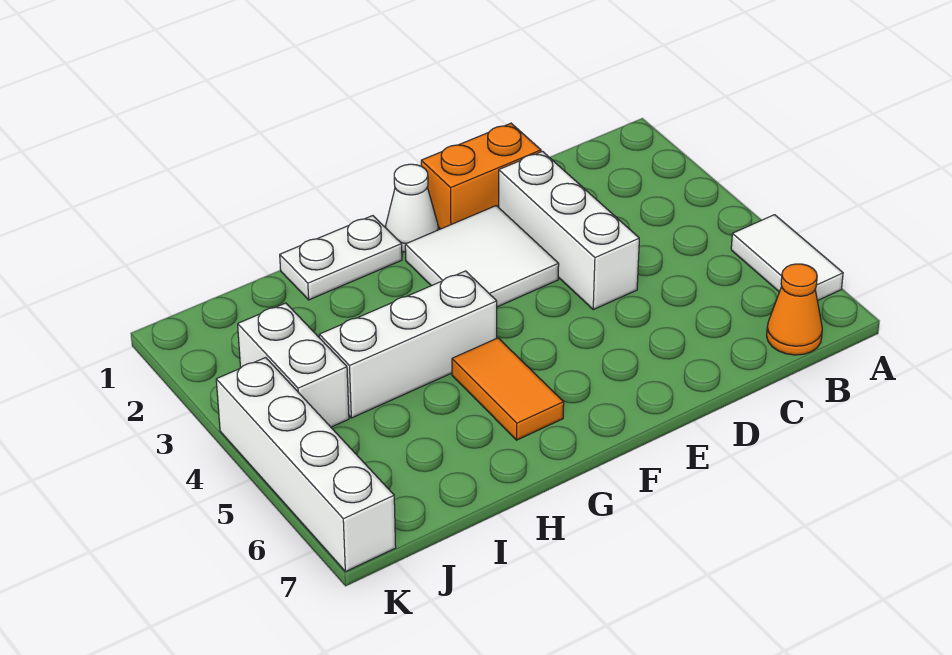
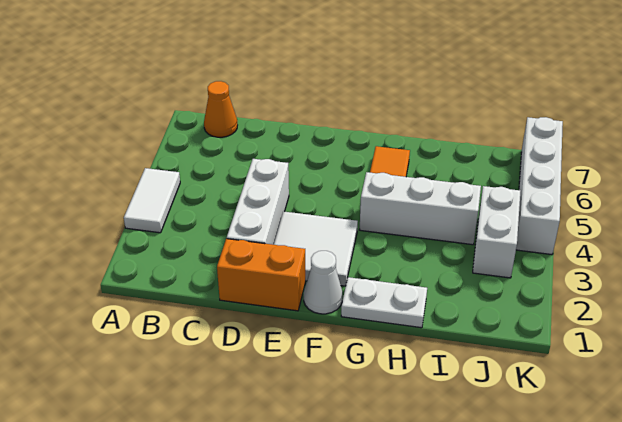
white 1x2 tile [731,215,843,301] -> white 1x2 tile moved to [124,168,180,233]

